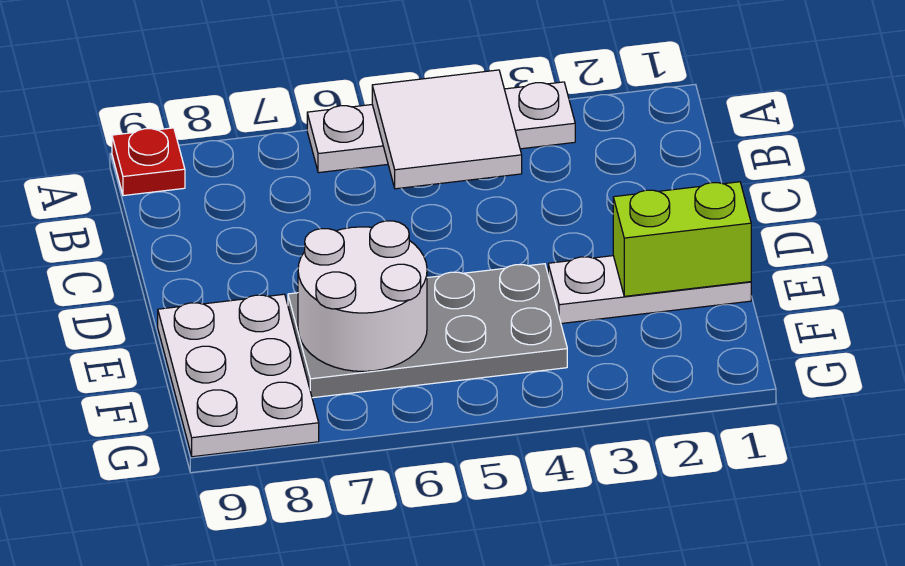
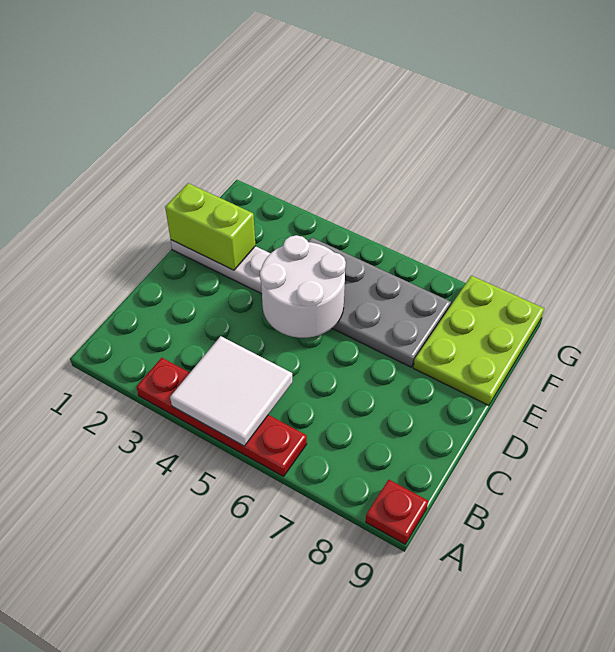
white 1x4 plate [307,82,575,173] -> red 1x4 plate [137,358,307,477]
white 2x2 round brick [298,221,427,371] -> white 2x2 round brick moved to [260,235,346,338]
white 2x3 plate [158,294,319,457] -> lime 2x3 plate [413,276,544,406]

